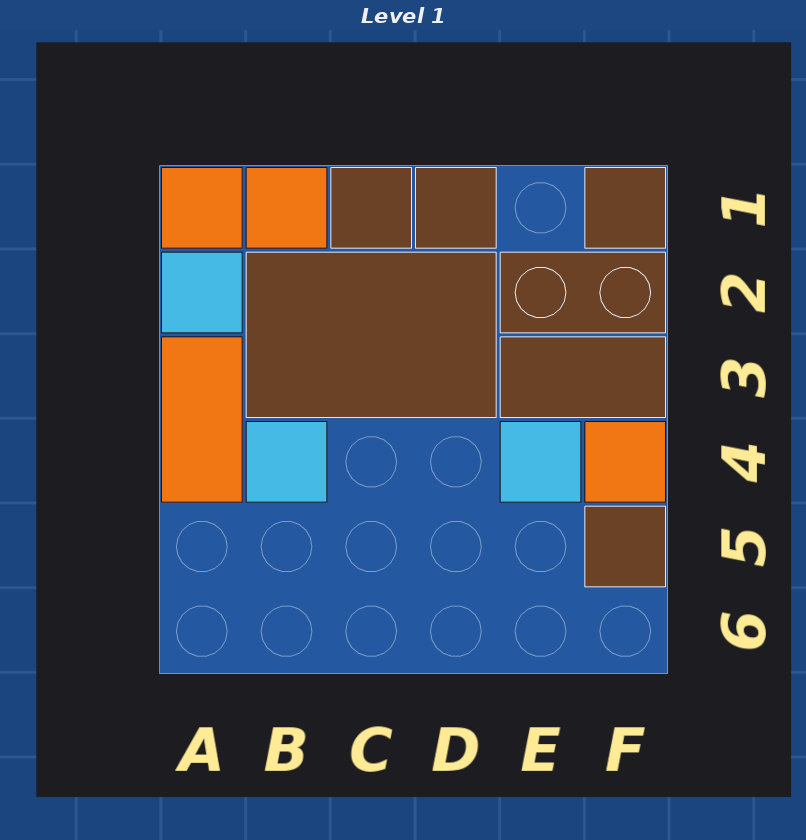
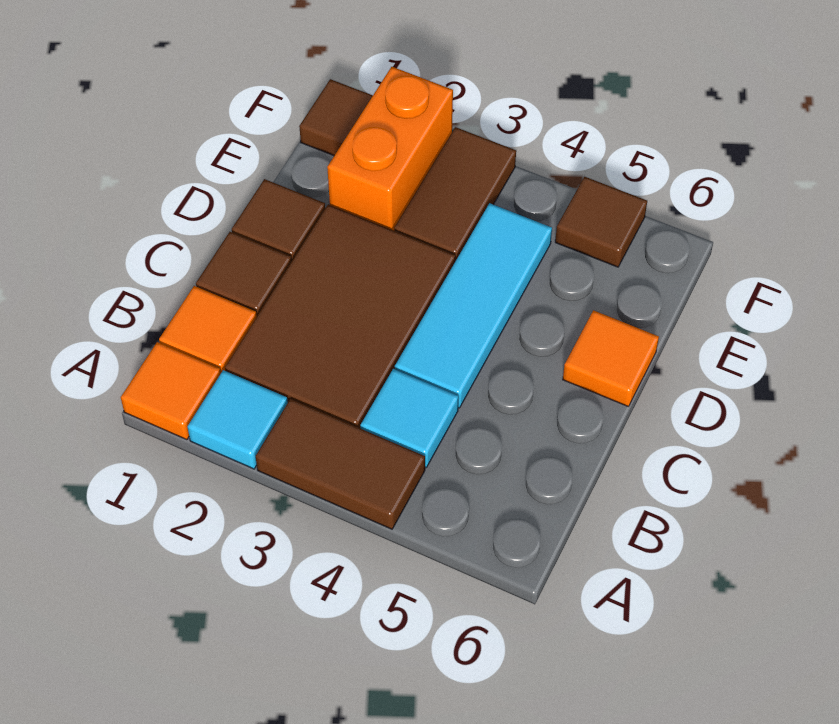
orange 1x2 tile [162,337,242,502] -> brown 1x2 tile [256,399,425,529]
brown 1x2 brick [500,252,666,333] -> orange 1x2 brick [327,67,453,230]
cyan 1x1 tile [500,422,581,502] -> cyan 1x3 tile [395,203,552,408]
orange 1x1 tile [585,422,666,502] -> orange 1x1 tile moved to [563,310,659,407]

